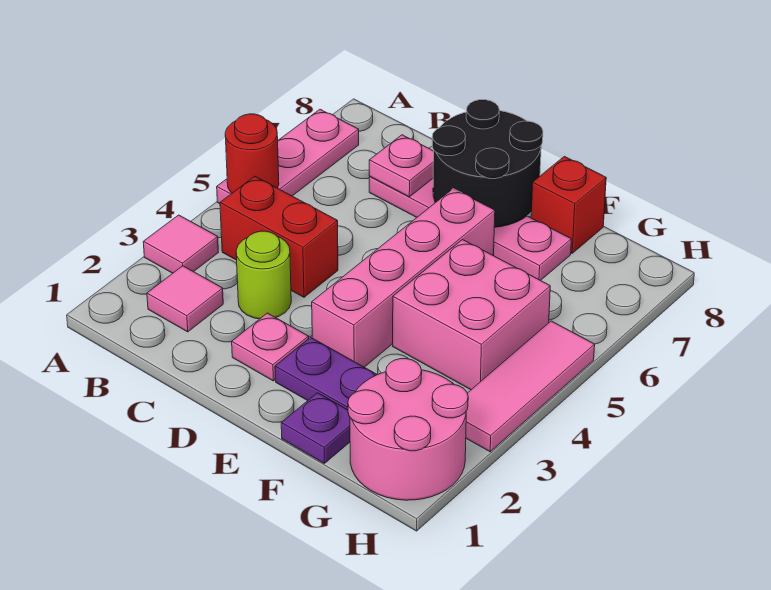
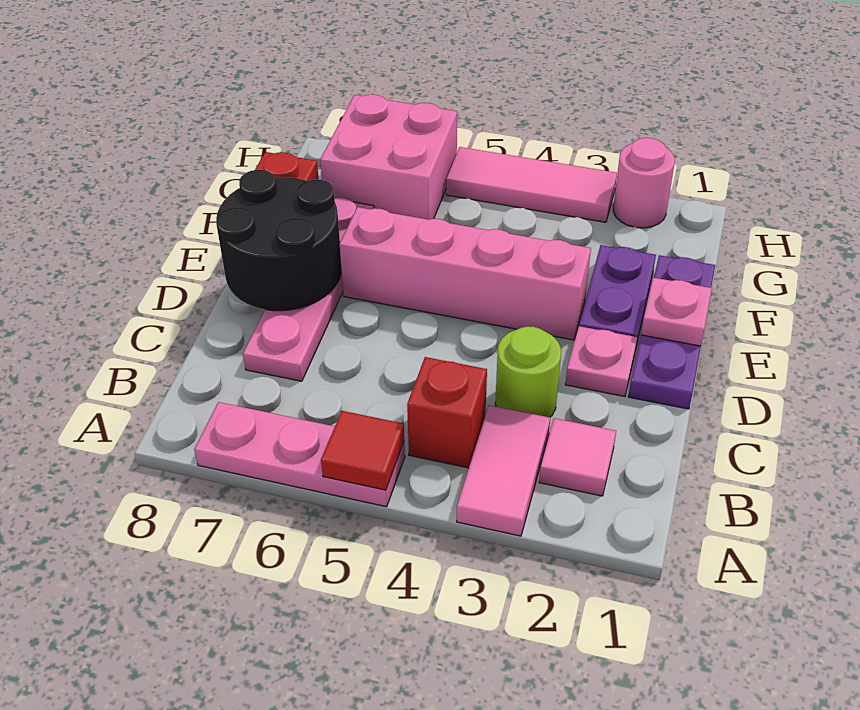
pink 1x1 tile [143,215,218,273] -> pink 1x2 tile [457,405,550,536]
red 1x1 round brick [225,114,279,193] -> red 1x1 tile [321,411,404,490]
red 1x2 brick [220,176,338,297] -> red 1x1 brick [407,357,487,468]
pink 1x1 plate [369,135,434,197] -> pink 1x1 plate moved to [641,278,712,346]
purple 1x1 plate [281,393,350,463] -> purple 1x3 plate [628,255,715,409]
pink 2x2 brick [393,240,550,390] -> pink 2x2 brick moved to [320,94,457,220]
pink 2x2 round brick [348,359,468,500] -> pink 1x1 round brick [613,138,675,228]

